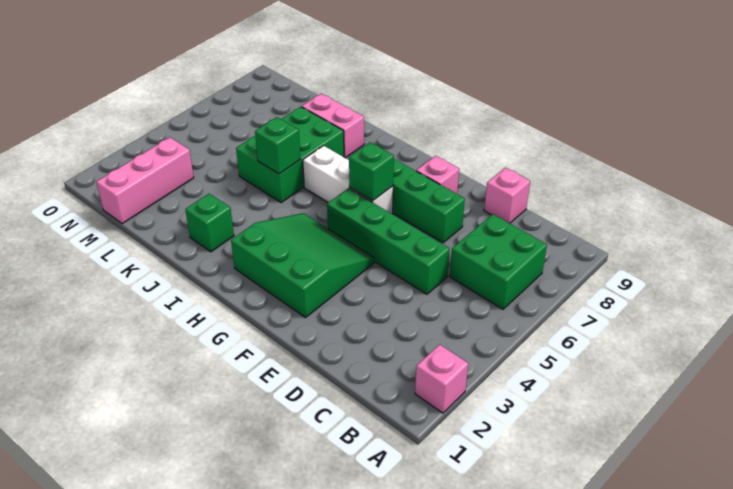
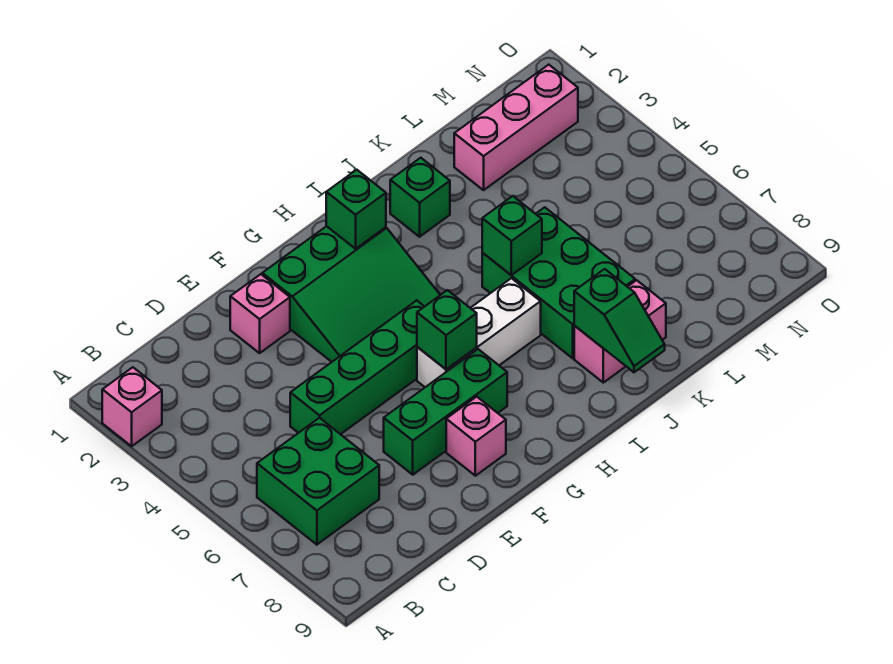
pink 1x1 brick [484,168,530,223] -> pink 1x1 brick moved to [230,274,290,353]
none -> green 1x1 brick [326,170,386,249]
none -> green 1x2 slope [574,269,665,372]
pink 1x3 brick [96,137,194,224] -> pink 1x3 brick turned to [454,65,578,190]

